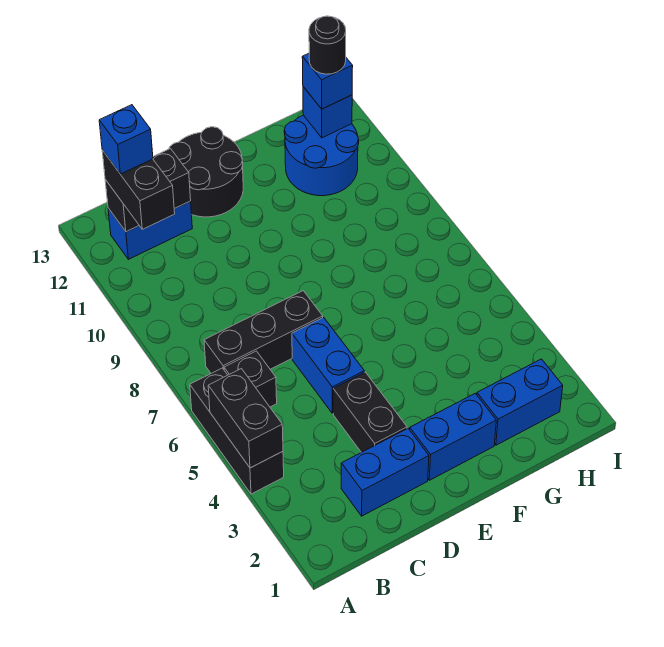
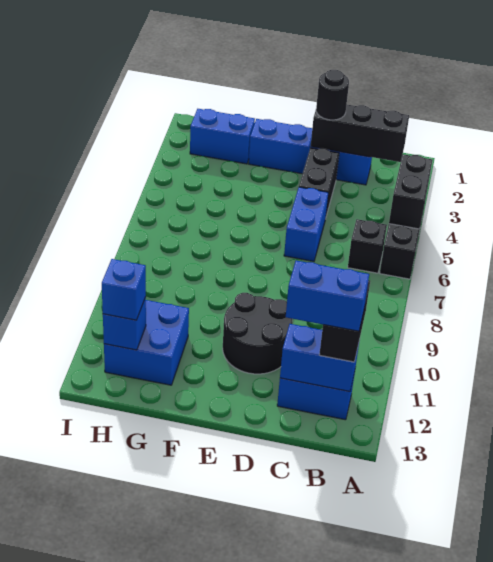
black 1x3 brick [204,291,323,373] -> black 1x3 brick moved to [311,105,409,162]
black 1x2 brick [105,149,191,232] -> blue 1x2 brick [280,324,359,392]
blue 1x1 brick [99,105,153,174] -> blue 1x2 brick [286,261,369,331]
black 2x2 round brick [169,127,243,217] -> black 2x2 round brick moved to [223,293,293,374]
blue 2x2 round brick [284,115,359,196] -> blue 2x2 brick [104,300,189,385]
black 1x1 round brick [309,16,346,74] -> black 1x1 round brick moved to [316,70,349,120]

